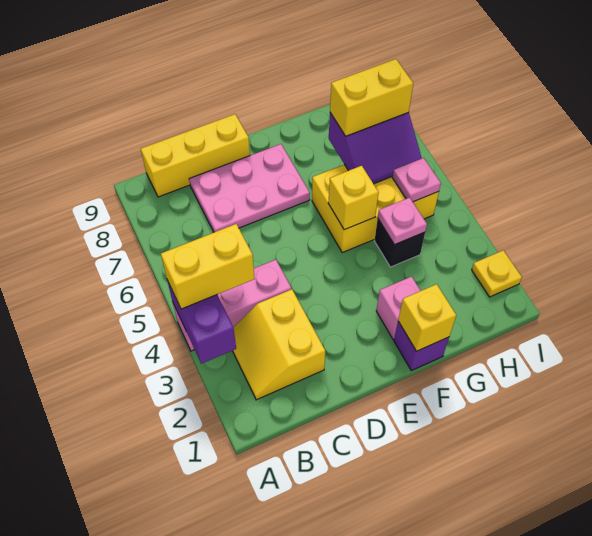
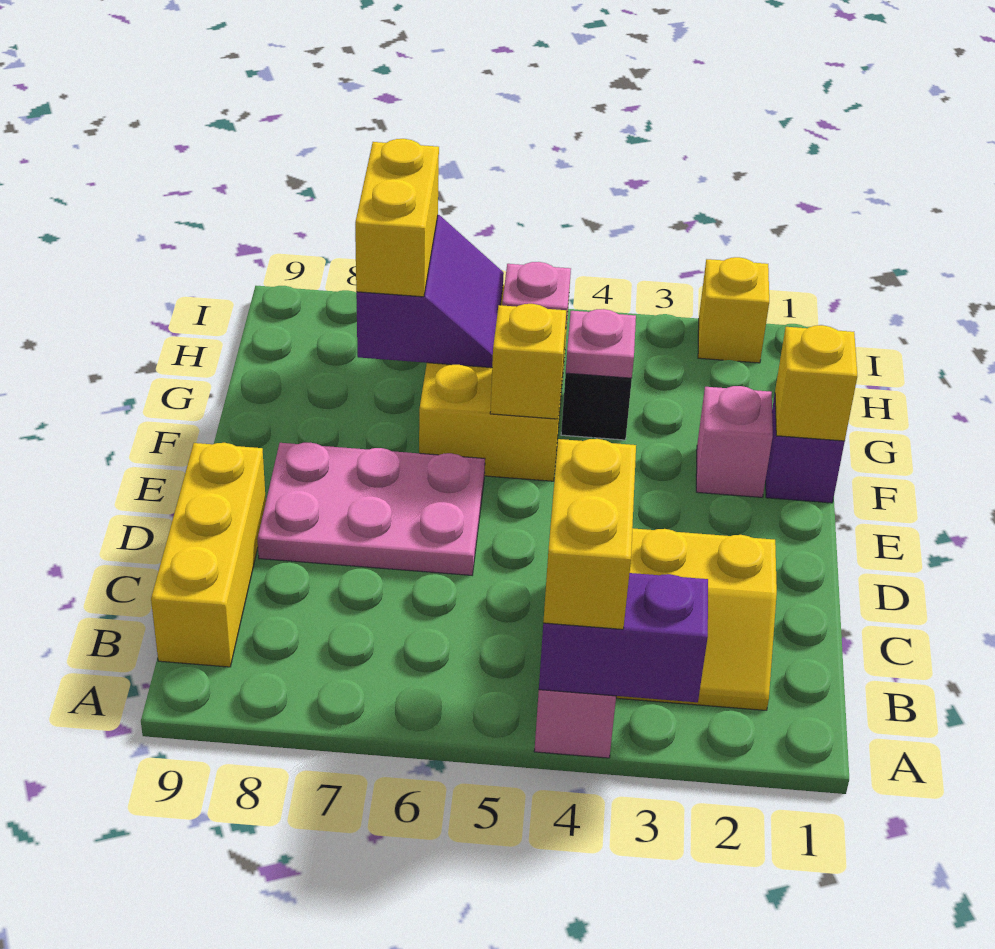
pink 2x3 plate [189,144,310,232] -> pink 2x3 plate turned to [258,443,485,575]
yellow 1x1 plate [472,250,522,297] -> yellow 1x1 brick [698,257,769,363]

